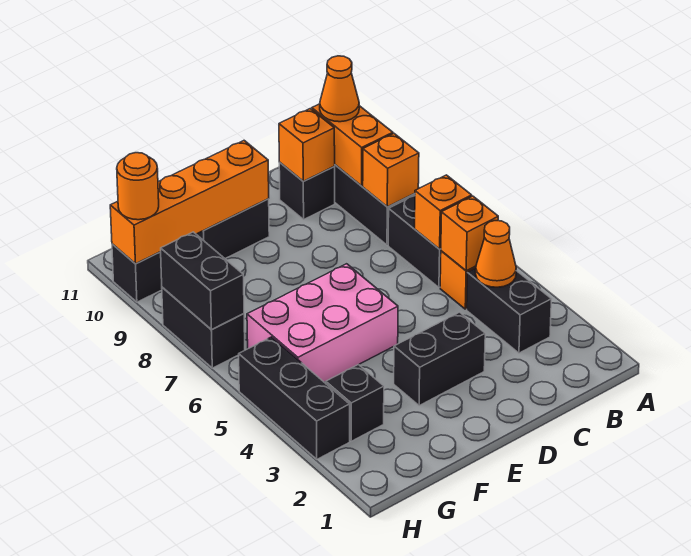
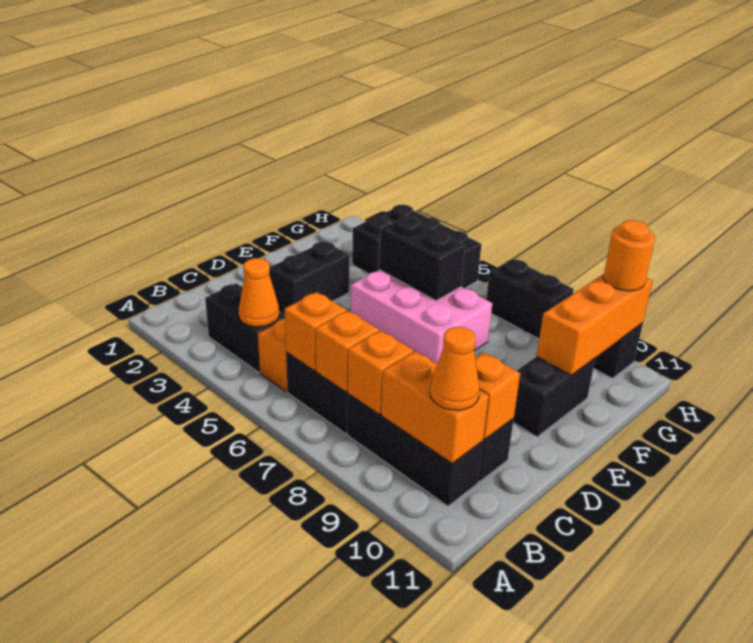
orange 1x1 brick [441,196,498,271] -> orange 1x1 brick moved to [315,311,379,392]
pink 2x3 brick [247,264,398,382] -> pink 2x3 brick turned to [351,270,492,364]
orange 1x4 brick [110,141,269,264] -> orange 1x3 brick [537,274,653,375]
black 1x2 brick [161,232,244,330] -> black 1x2 brick moved to [379,216,465,301]

